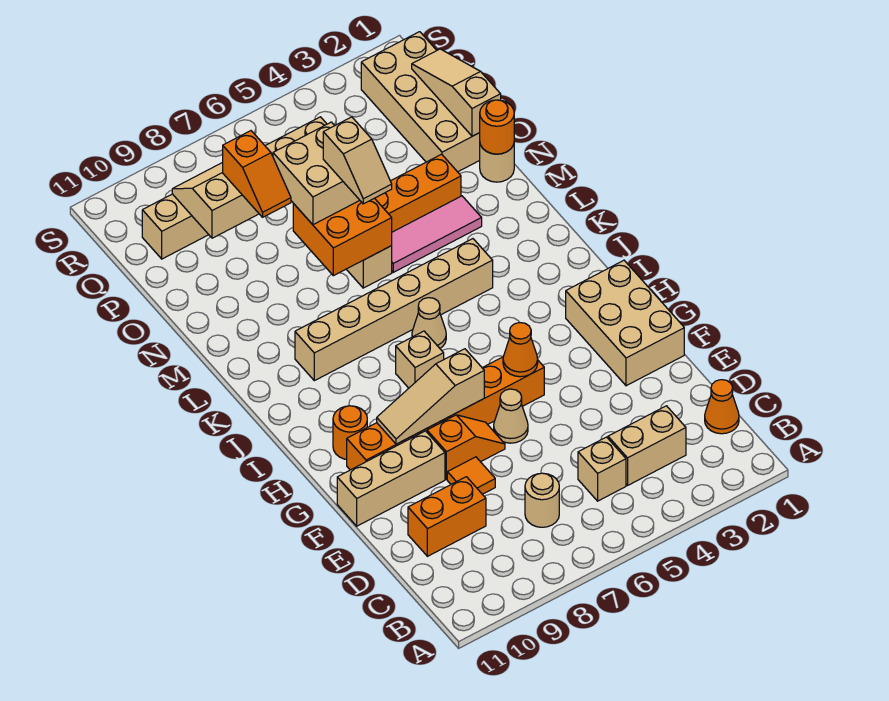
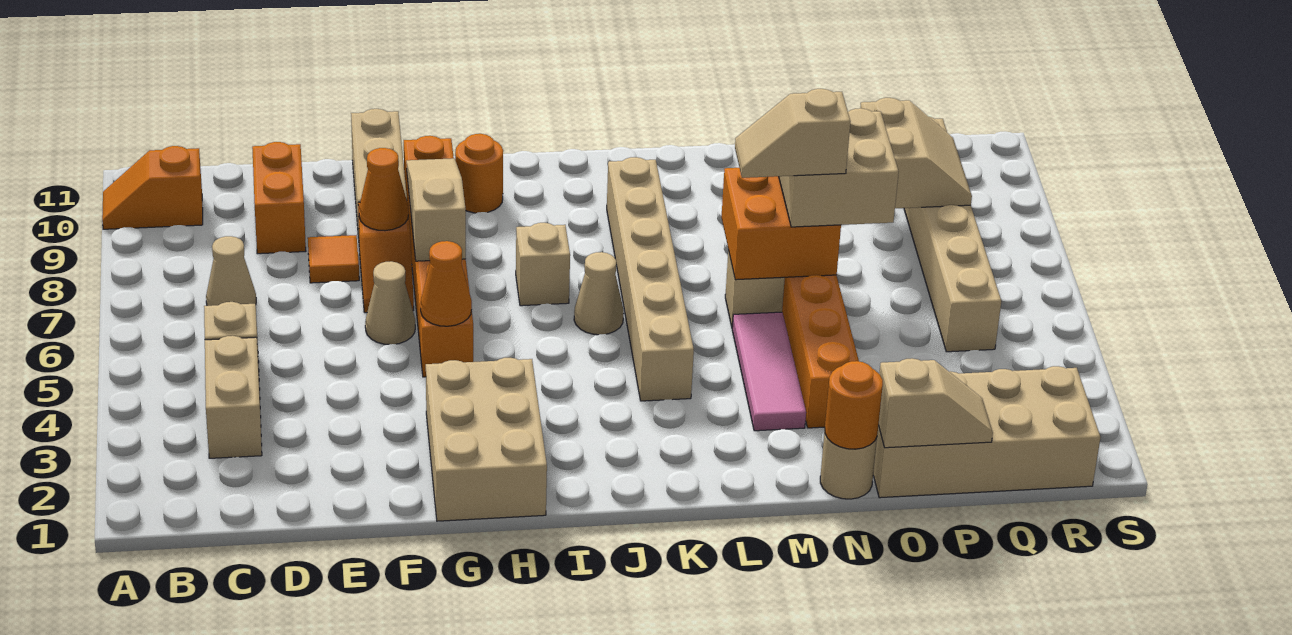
orange 1x1 cone [705,380,739,434] -> orange 1x1 cone moved to [359,148,409,231]
tan 1x1 round brick [525,473,559,527] -> tan 1x1 cone [206,236,256,306]
tan 2x3 brick [566,260,684,386] -> tan 2x3 brick turned to [426,358,547,521]
tan 1x3 slope [412,49,501,136] -> tan 1x2 slope [878,358,993,448]
orange 1x2 slope [223,131,291,217] -> orange 1x2 slope moved to [102,146,203,229]

